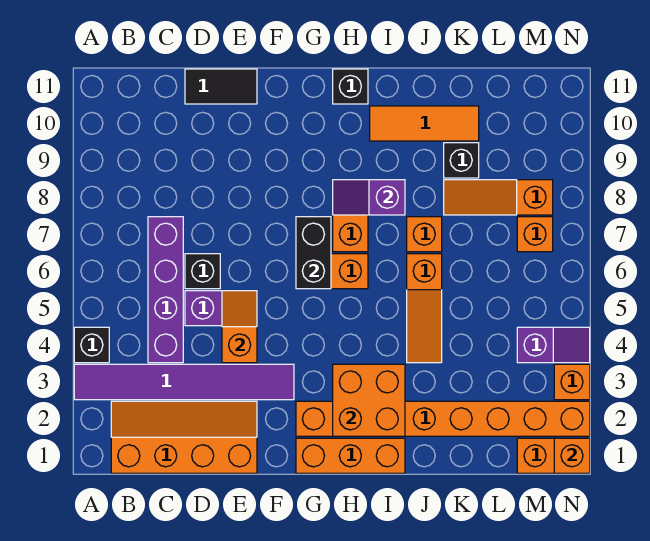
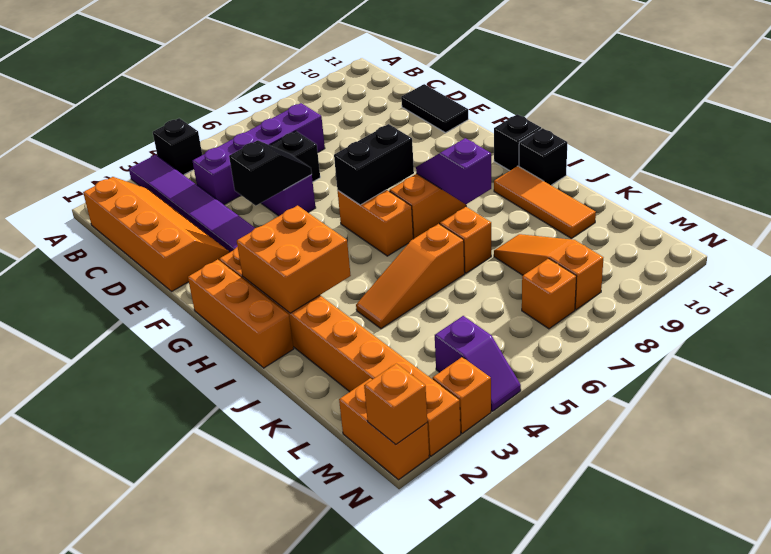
orange 1x2 slope [222,291,257,363] -> black 1x2 slope [229,140,312,206]
black 1x1 brick [444,143,479,178] -> black 1x1 brick moved to [519,128,567,185]

